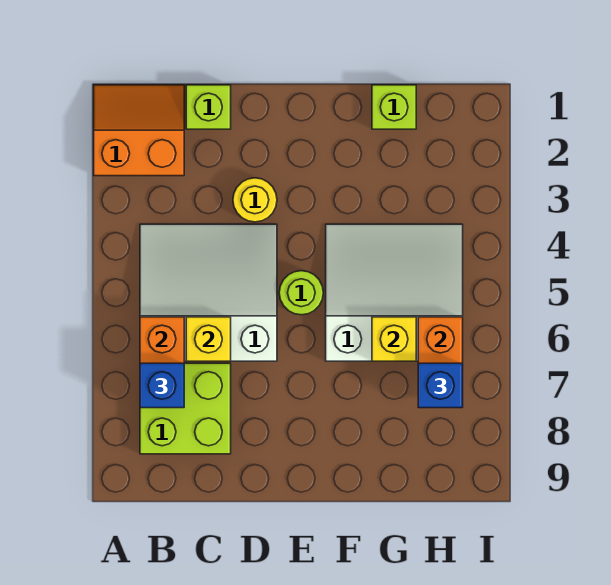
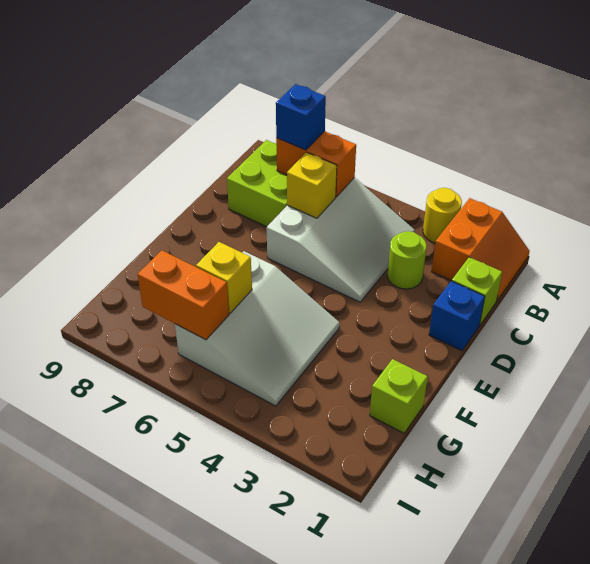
yellow 1x1 round brick [233,178,277,222] -> yellow 1x1 round brick moved to [423,188,462,243]
lime 1x1 round brick [279,271,323,315] -> lime 1x1 round brick moved to [387,231,427,289]
blue 1x1 brick [418,363,463,408] -> blue 1x1 brick moved to [429,281,485,351]

